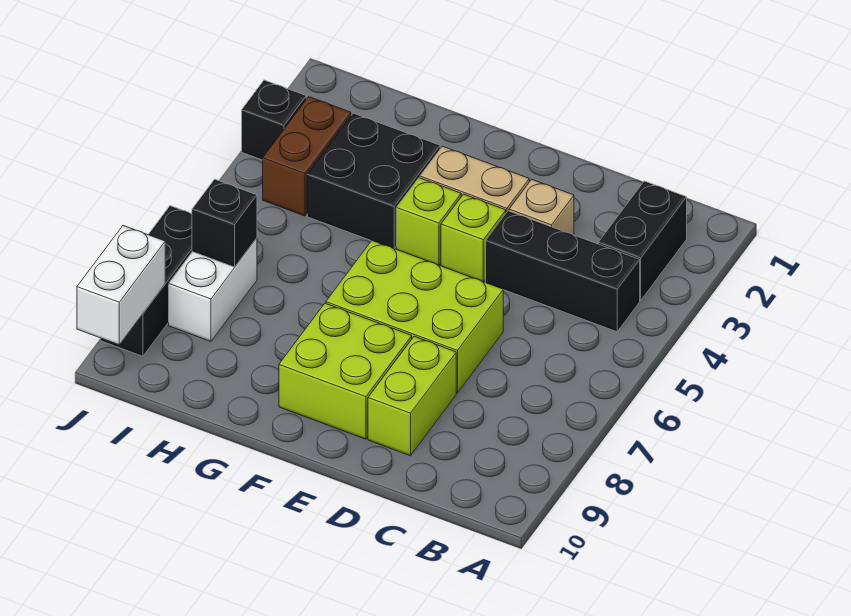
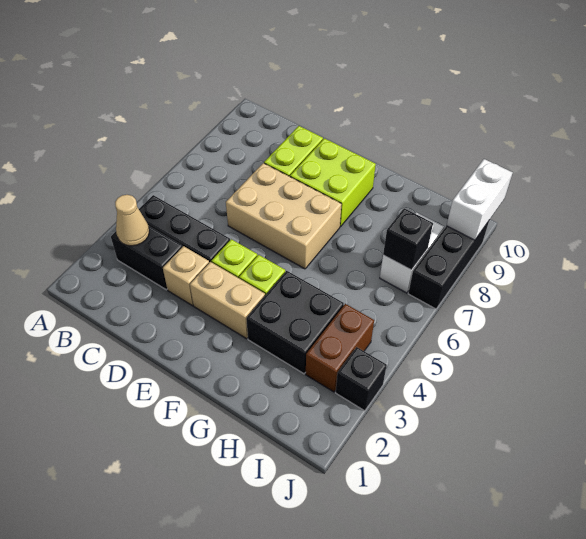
black 1x2 brick [598,181,687,300] -> black 1x2 brick turned to [111,226,182,290]
none -> tan 1x1 cone [115,195,149,246]
lime 2x3 brick [326,241,503,393] -> tan 2x3 brick [226,163,342,269]

